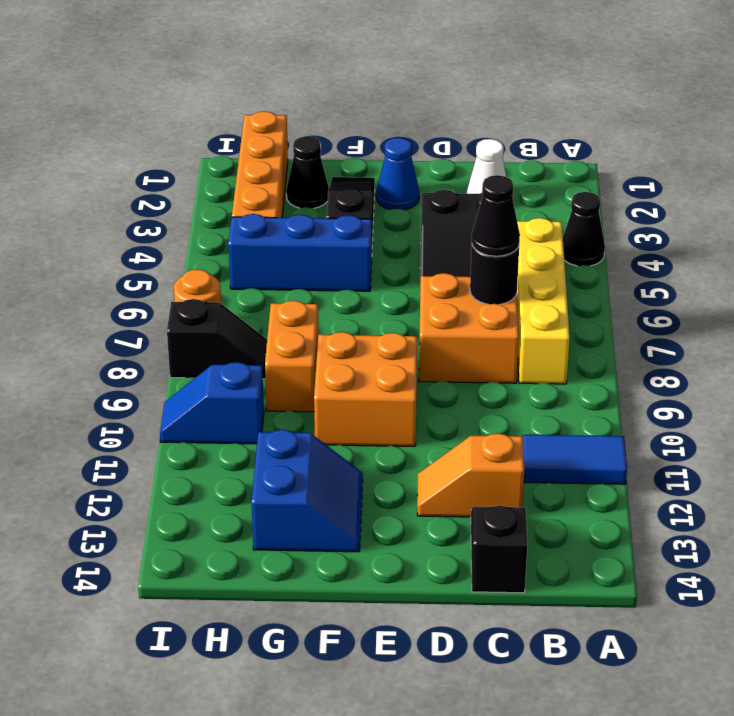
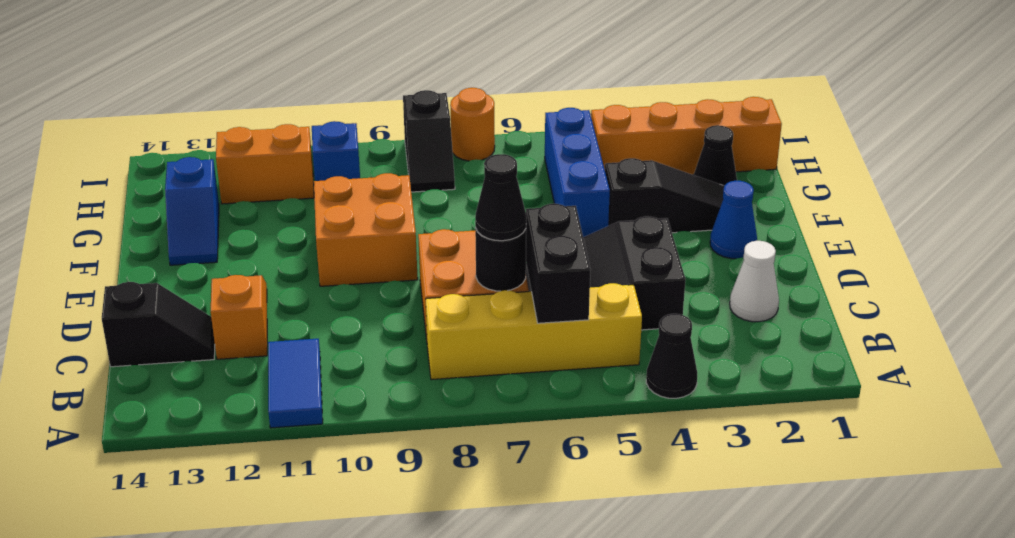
none -> black 1x2 brick [526,204,590,323]
blue 2x2 slope [252,430,363,552] -> blue 1x2 slope [165,157,219,265]
orange 1x2 brick [265,301,319,412] -> orange 1x2 brick moved to [216,124,314,204]

